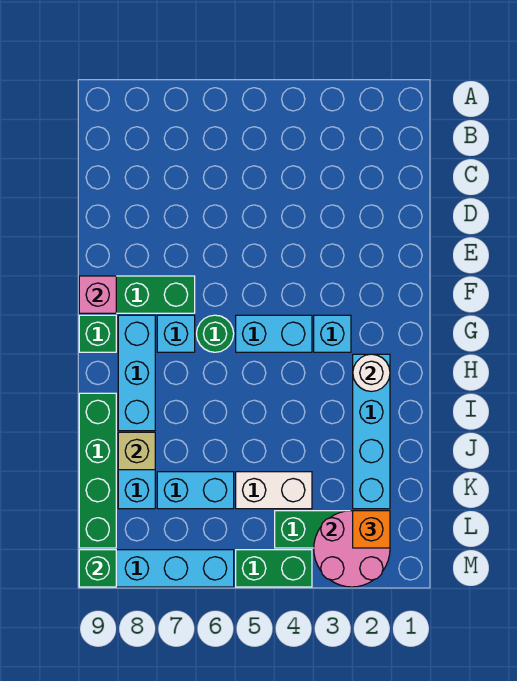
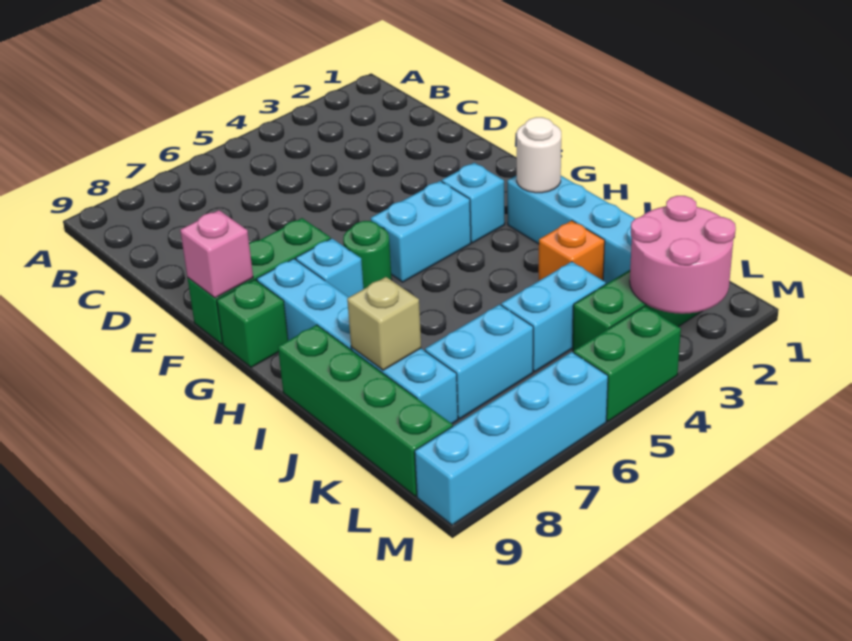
white 1x2 brick [236,472,312,509] -> cyan 1x2 brick [501,262,606,372]
orange 1x1 brick [353,511,390,548] -> orange 1x1 brick moved to [539,221,605,281]
green 1x1 brick [79,550,116,587] -> none

